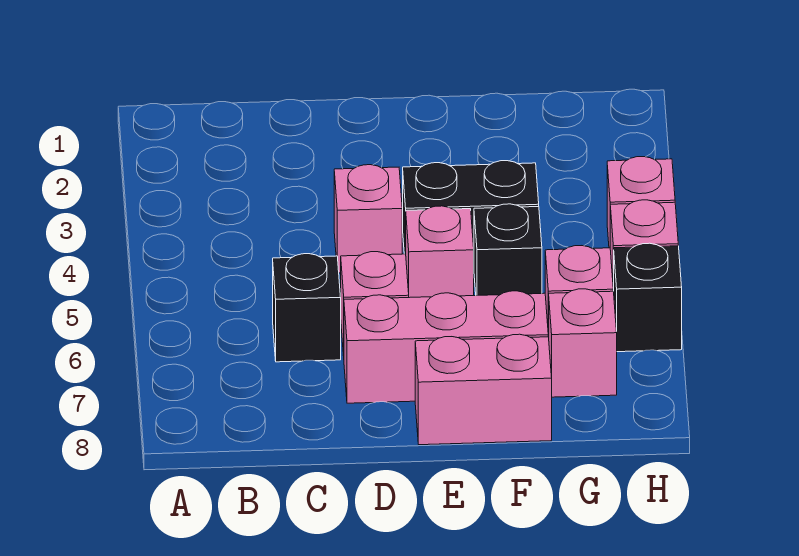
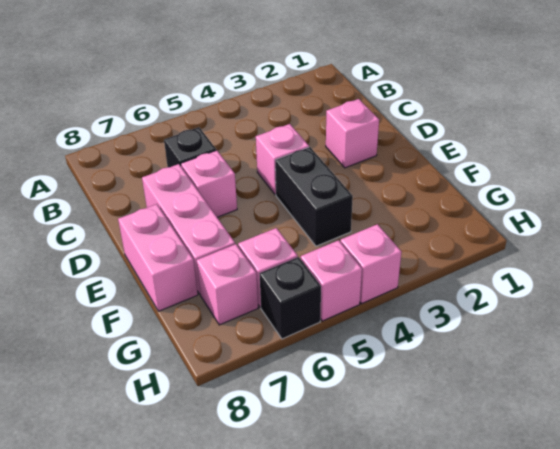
pink 1x1 brick [406,206,474,298] -> pink 1x1 brick moved to [326,99,379,168]
black 1x1 brick [474,204,542,296] -> none

